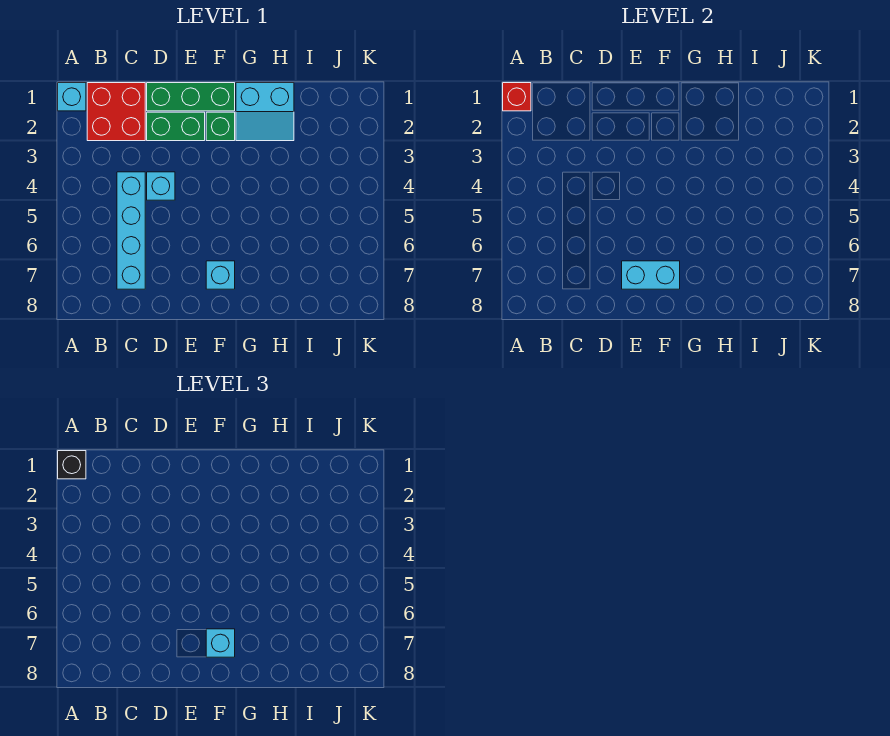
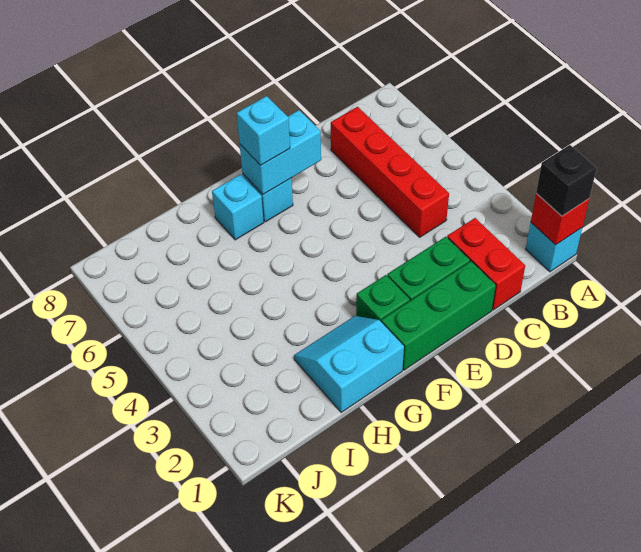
red 2x2 brick [87,83,145,141] -> red 1x2 brick [447,218,525,310]
cyan 1x4 brick [117,172,145,289] -> red 1x4 brick [331,107,449,237]
cyan 1x1 brick [147,172,175,200] -> cyan 1x1 brick moved to [212,174,264,240]

